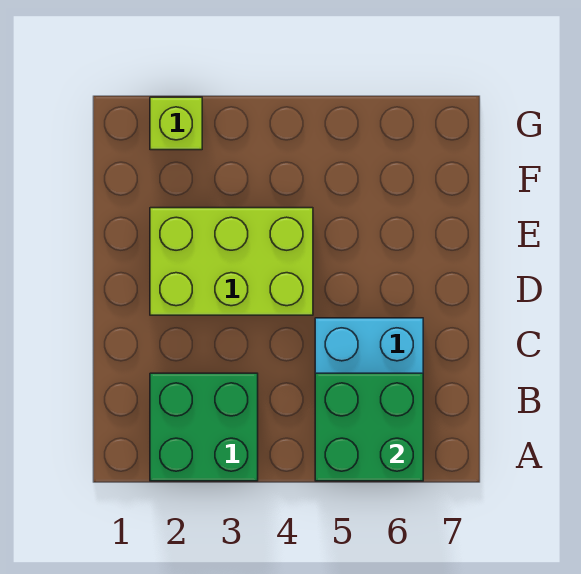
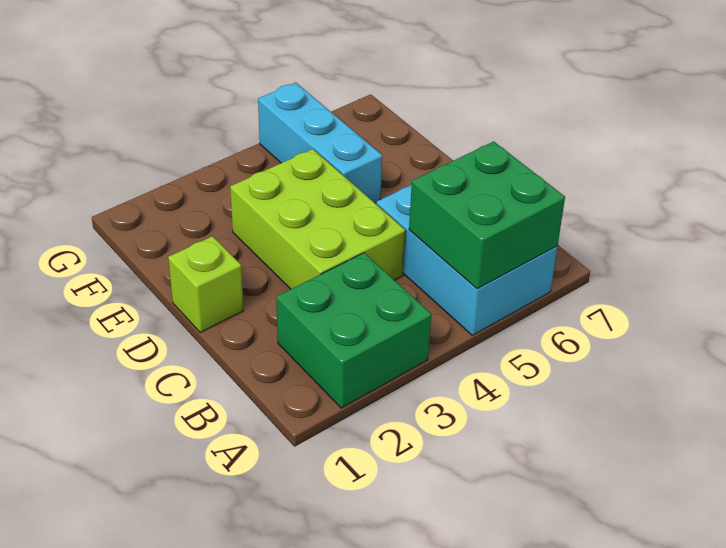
lime 2x3 brick [150,208,313,315] -> lime 2x3 brick turned to [230,149,405,289]
none -> cyan 1x3 brick [258,83,382,203]
lime 1x1 brick [150,97,202,150] -> lime 1x1 brick moved to [168,236,243,332]

